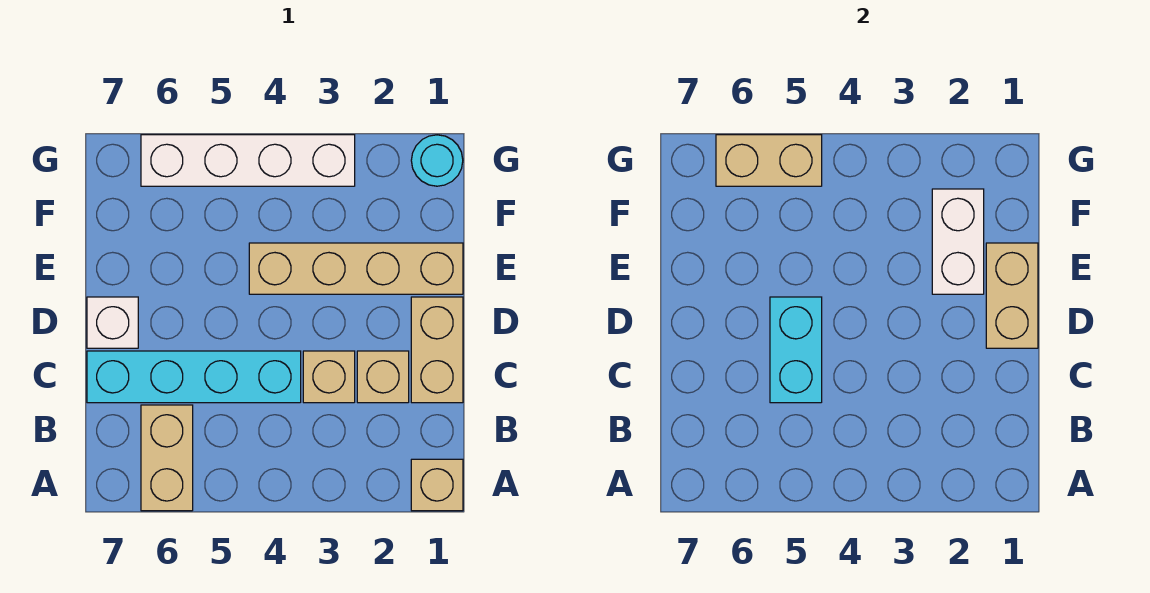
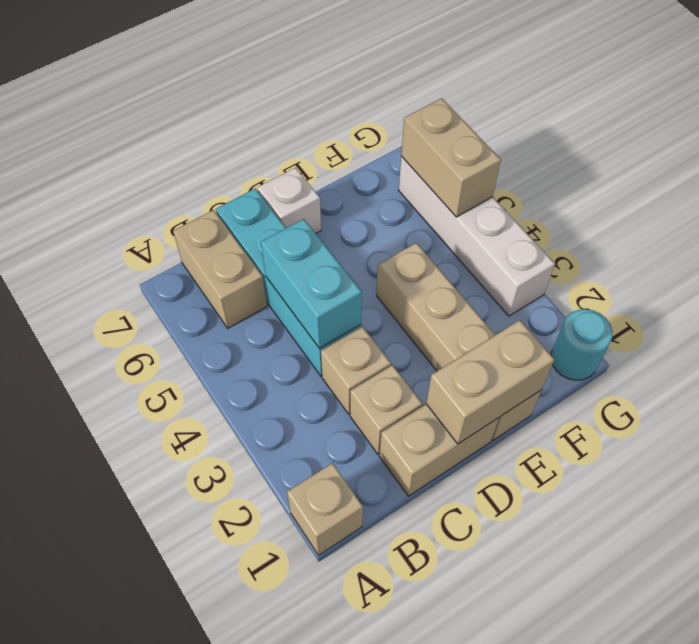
tan 1x2 brick [141,405,193,511] -> tan 1x2 brick turned to [173,210,267,328]
cyan 1x2 brick [770,297,822,403] -> cyan 1x2 brick turned to [261,219,362,349]
white 1x2 brick [932,189,984,294] -> none

